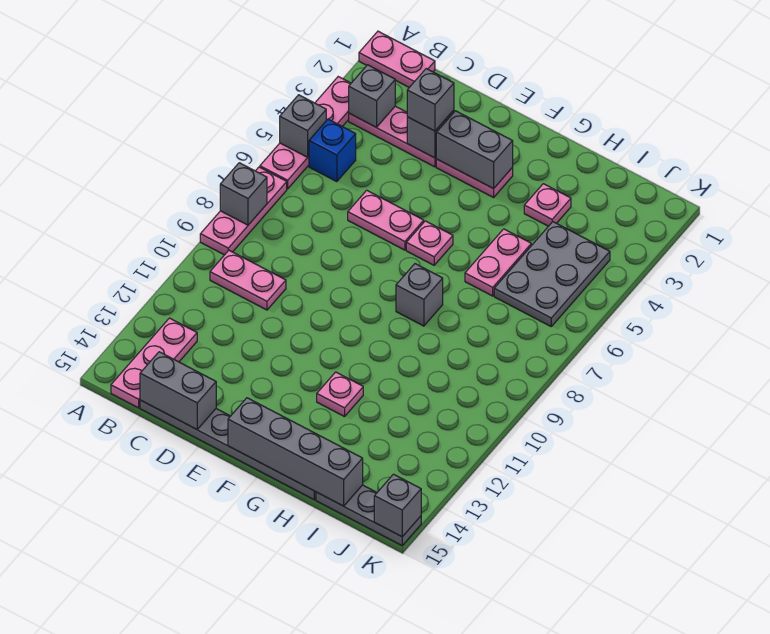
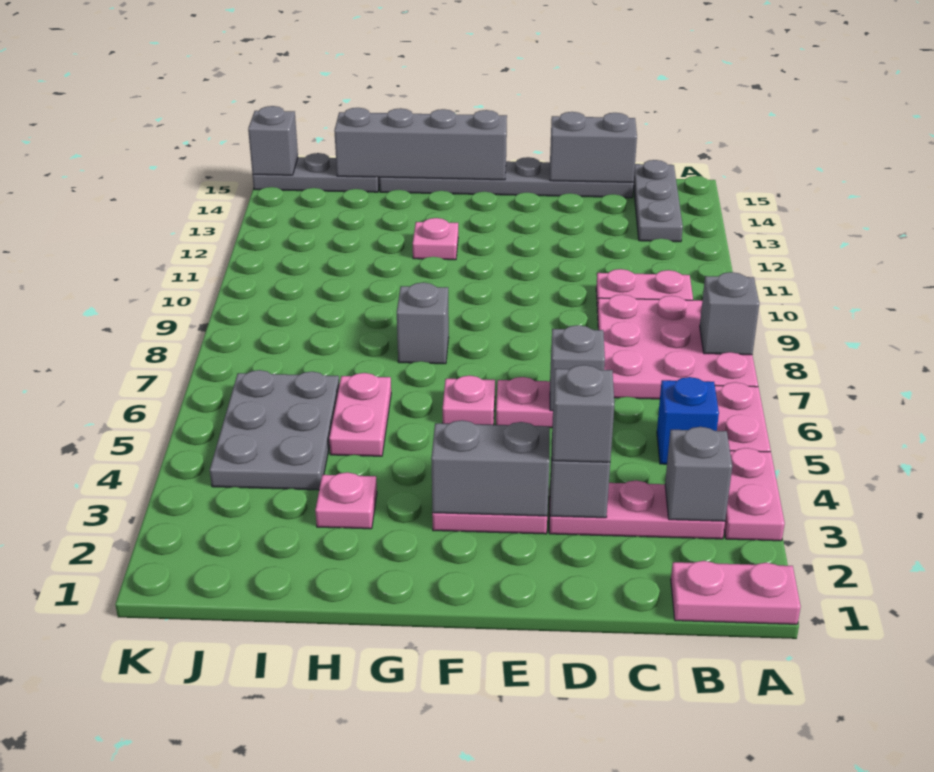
grey 1x1 brick [280,95,326,157] -> grey 1x1 brick moved to [550,325,605,411]
pink 1x3 plate [200,167,287,255] -> pink 3x3 plate [598,295,758,399]
pink 1x3 plate [111,318,197,408] -> grey 1x3 plate [633,160,683,242]

